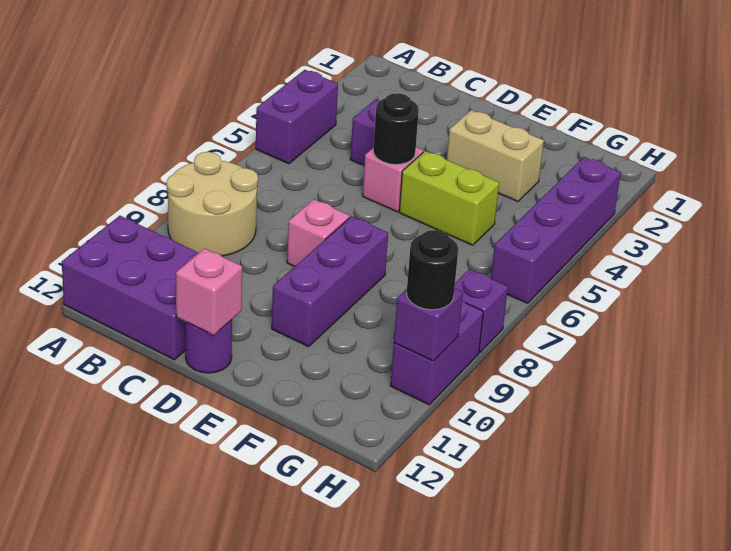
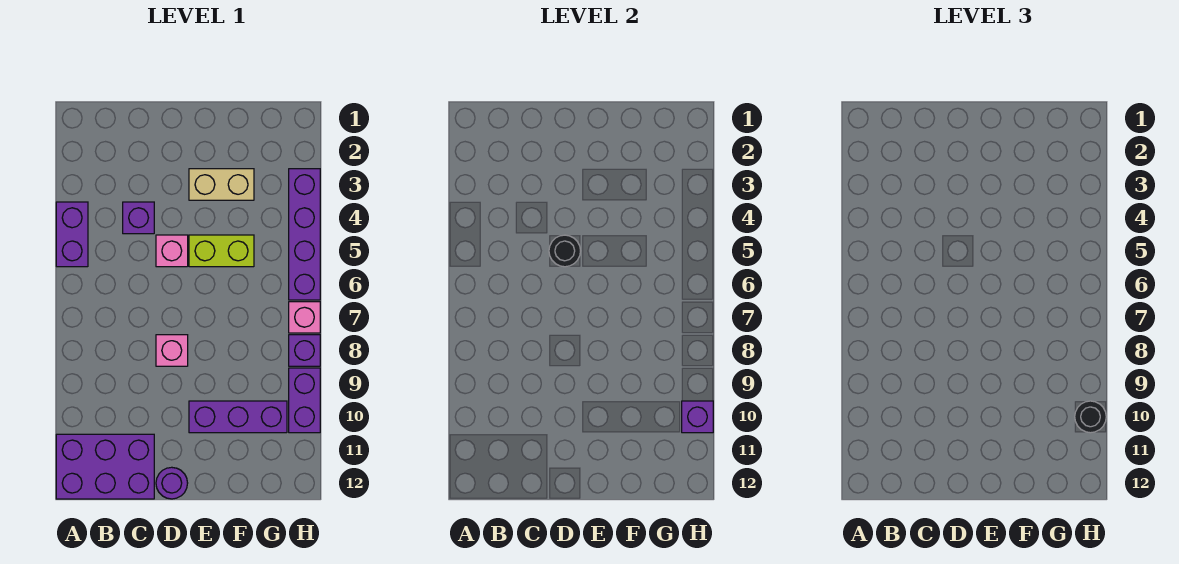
tan 2x2 round brick [167,152,258,256] -> none
pink 1x1 brick [176,248,242,335] -> pink 1x1 brick moved to [289,302,320,333]
purple 1x3 brick [272,216,388,347] -> purple 1x3 brick turned to [189,401,287,433]

